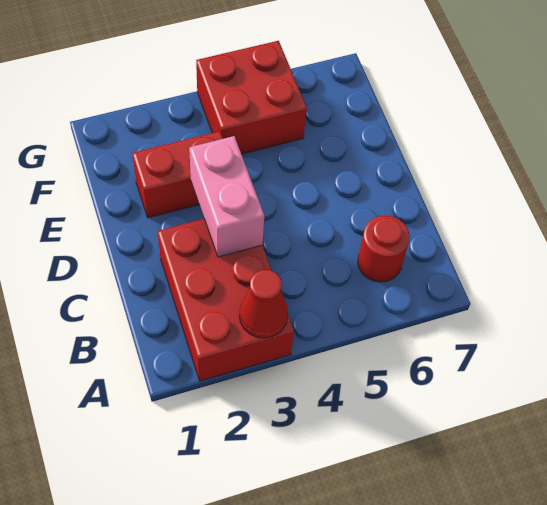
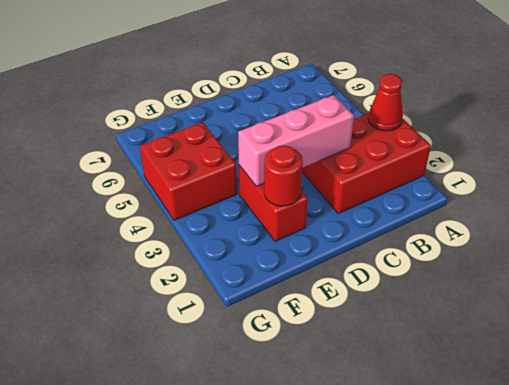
red 1x1 round brick [358,215,410,282] -> red 1x1 round brick moved to [264,145,303,206]
pink 1x2 brick [189,136,264,257] -> pink 1x3 brick [238,95,354,187]

